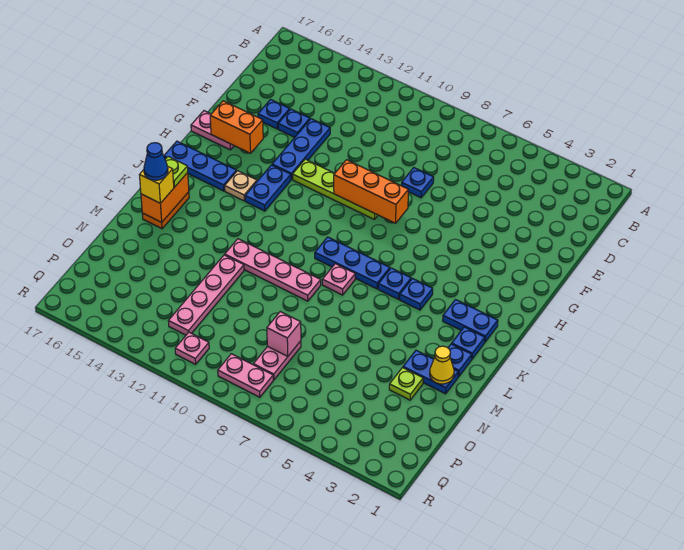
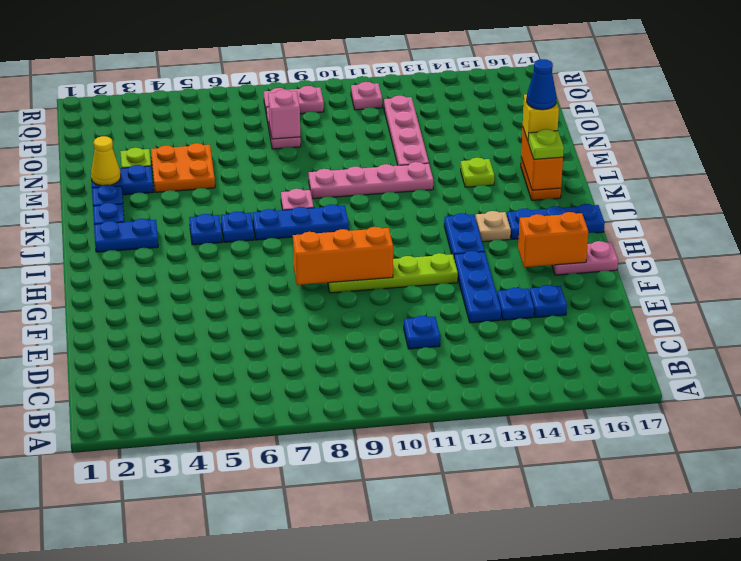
blue 1x1 plate [401,168,434,198] -> blue 1x1 plate moved to [404,316,440,349]
none -> lime 1x1 plate [461,158,494,187]
none -> orange 2x2 plate [151,143,215,192]

